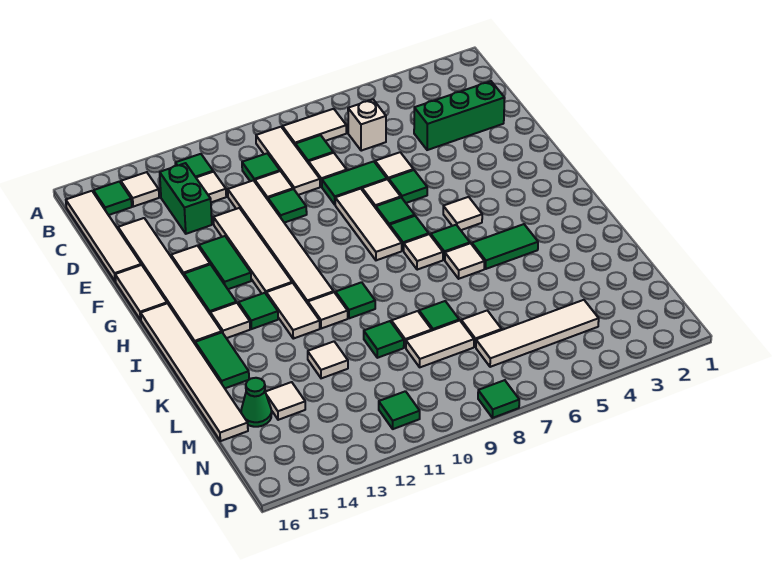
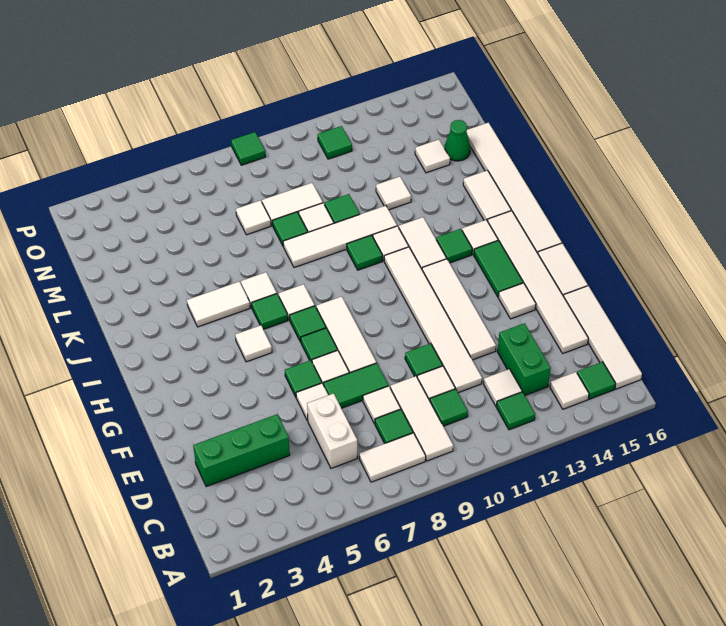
white 1x1 brick [348,100,386,151] -> white 1x2 brick [307,393,357,468]
green 1x2 tile [199,236,251,289] -> none
green 1x2 tile [472,224,538,269] -> white 1x2 tile [187,282,250,327]
green 1x2 tile [195,333,249,388] -> white 1x2 tile [463,170,511,221]
white 1x4 tile [476,300,599,367] -> white 1x4 tile moved to [283,206,397,268]

